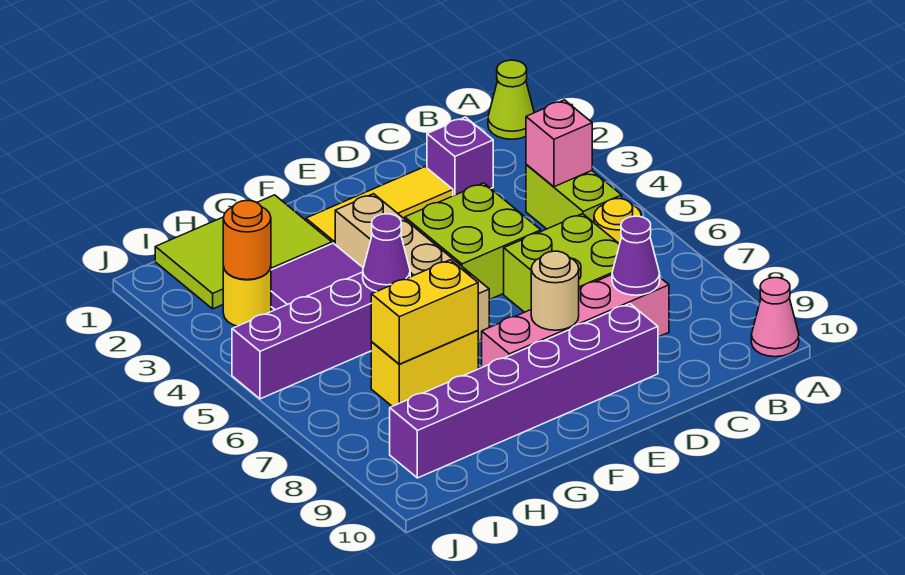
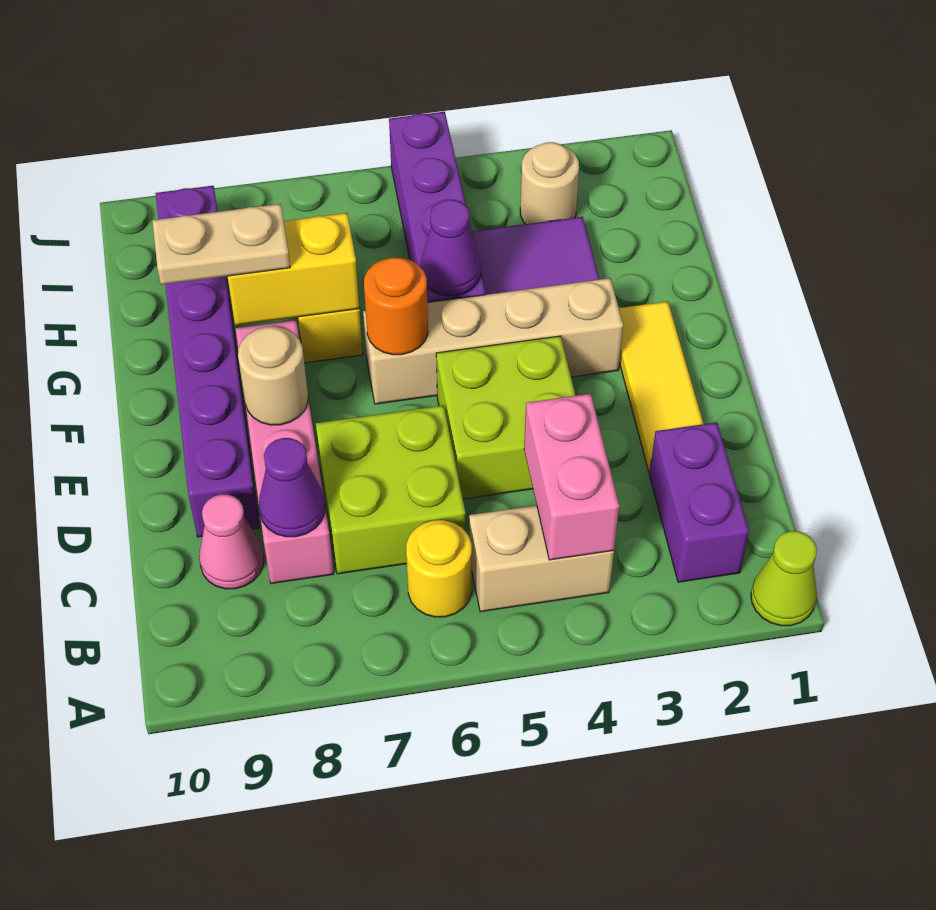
pink 1x1 cone [751,278,799,357] -> pink 1x1 cone moved to [199,495,264,589]
lime 1x2 brick [526,164,622,229] -> tan 1x2 brick [469,505,614,612]
pink 1x1 brick [526,100,592,187] -> pink 1x2 brick [524,394,619,560]
purple 1x1 brick [427,117,493,196] -> purple 1x2 brick [649,422,749,582]
lime 2x3 tile [155,195,332,309] -> none
yellow 1x2 brick [371,260,478,364] -> yellow 1x2 brick turned to [227,213,360,325]
none -> tan 1x2 plate [152,204,290,285]
yellow 1x1 round brick [223,267,271,326] -> tan 1x1 round brick [520,142,579,224]
orange 1x1 round brick [223,201,271,280] -> orange 1x1 round brick moved to [364,258,428,355]

